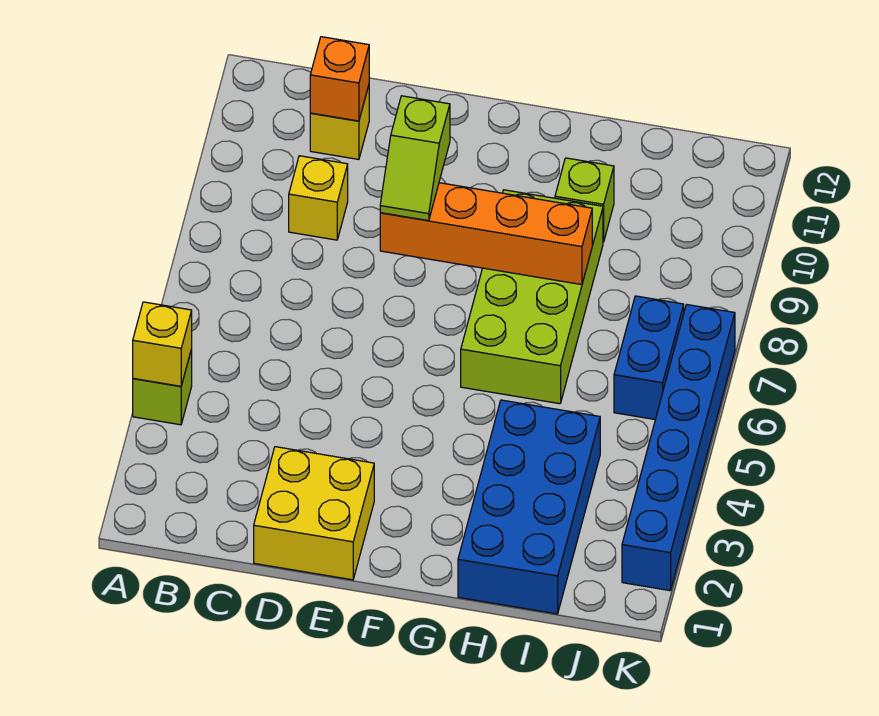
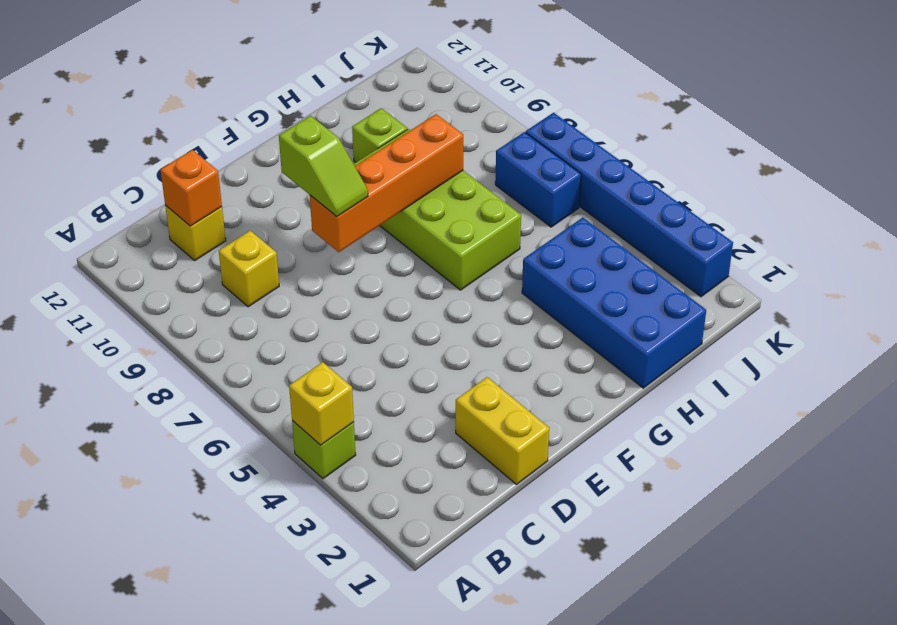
yellow 2x2 brick [254,447,374,580] -> yellow 1x2 brick [456,377,549,484]

